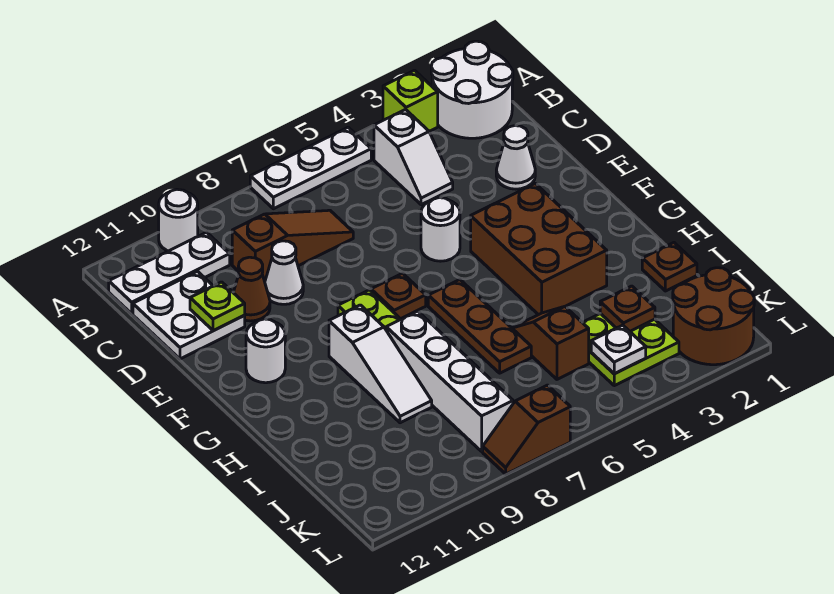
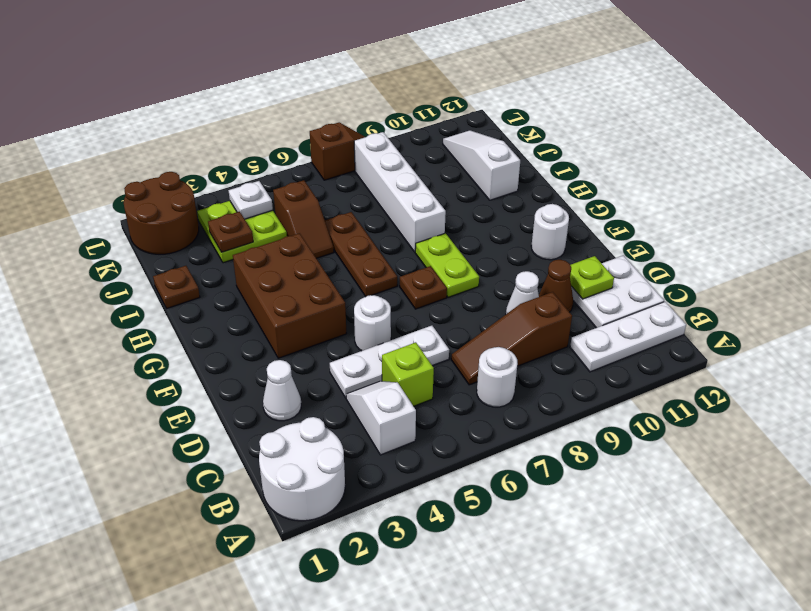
lime 1x1 brick [383,70,438,131] -> lime 1x1 brick moved to [382,342,434,406]
white 1x3 plate [250,127,371,209] -> white 1x3 plate moved to [330,326,449,398]
white 1x1 round brick [159,189,198,251] -> white 1x1 round brick moved to [477,347,517,407]
white 1x3 slope [329,305,432,423] -> white 1x3 slope moved to [443,130,520,200]

